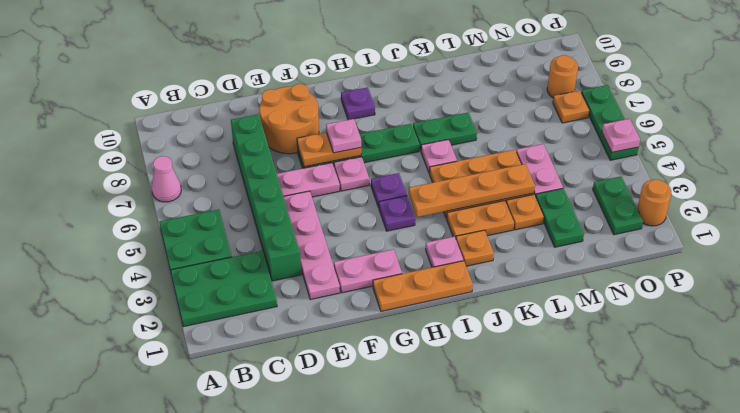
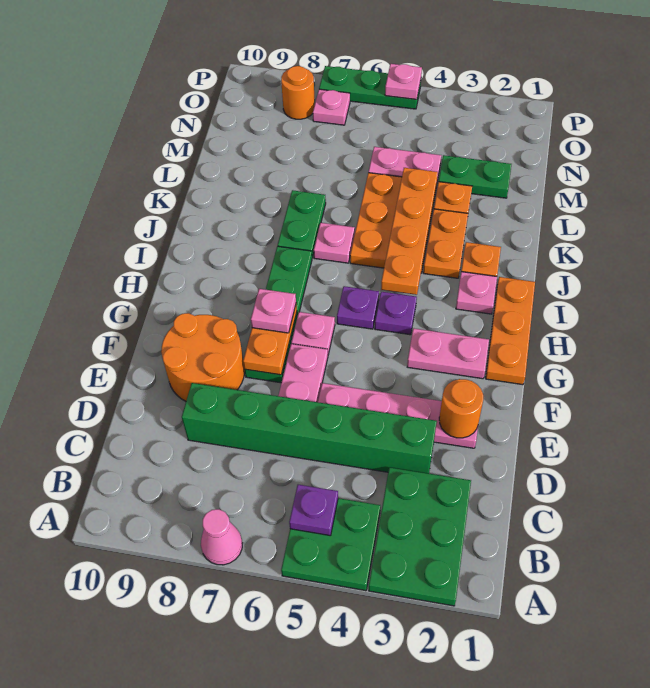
pink 1x2 plate [334,249,402,293] -> pink 1x2 plate turned to [407,328,489,379]
purple 1x1 plate [341,87,375,120] -> purple 1x1 plate moved to [289,485,338,536]
green 1x2 plate [593,177,643,235] -> none
orange 1x1 plate [553,91,590,123] -> pink 1x1 plate [313,89,350,125]
orange 1x1 round brick [637,180,672,226] -> orange 1x1 round brick moved to [439,379,483,438]

